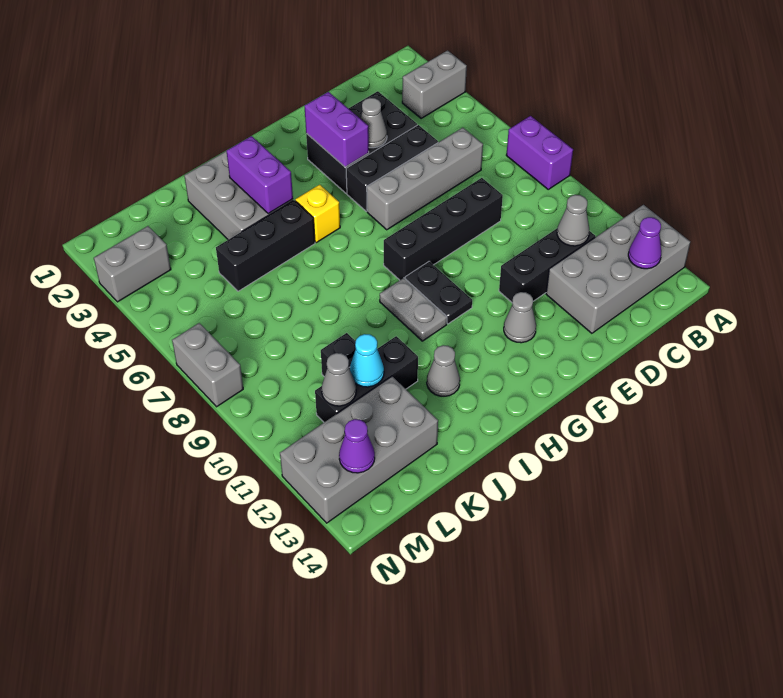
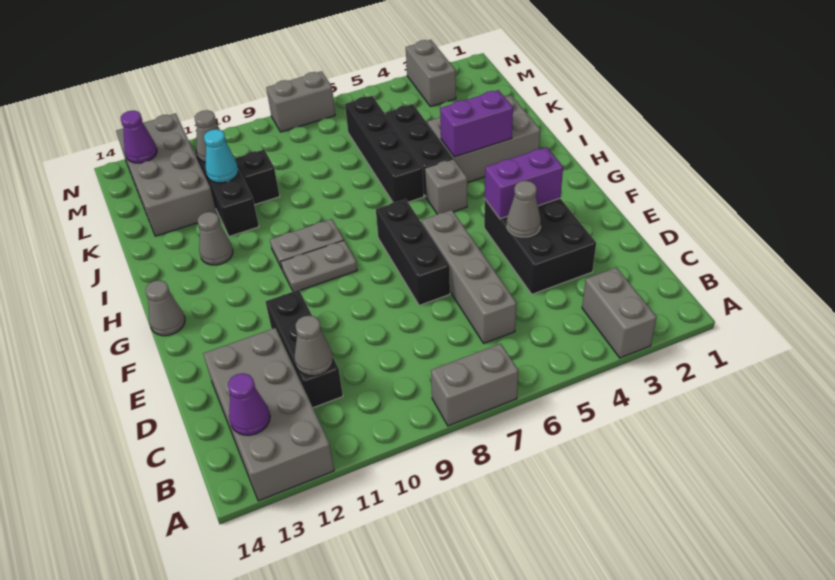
purple 1x2 brick [506,116,573,189] -> grey 1x2 brick [431,344,519,426]
black 1x3 brick [346,125,438,211] -> black 1x3 brick moved to [376,199,450,305]
black 1x4 brick [384,178,503,280] -> black 1x4 brick moved to [345,96,424,202]
grey 1x1 cone [504,292,536,343] -> grey 1x1 cone moved to [146,280,185,336]
black 1x2 plate [405,261,472,324] -> grey 1x2 plate [281,240,357,291]
yellow 1x1 brick [295,185,340,242] -> grey 1x1 brick [425,159,467,214]

